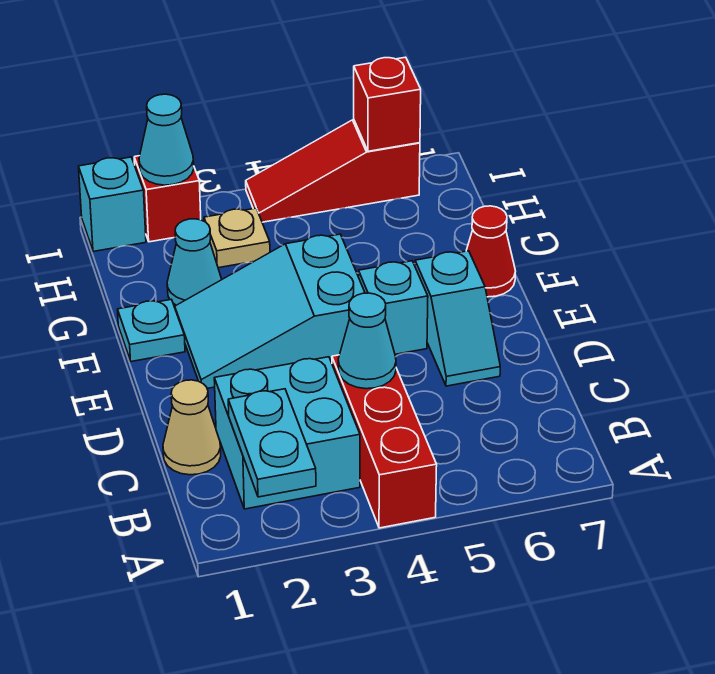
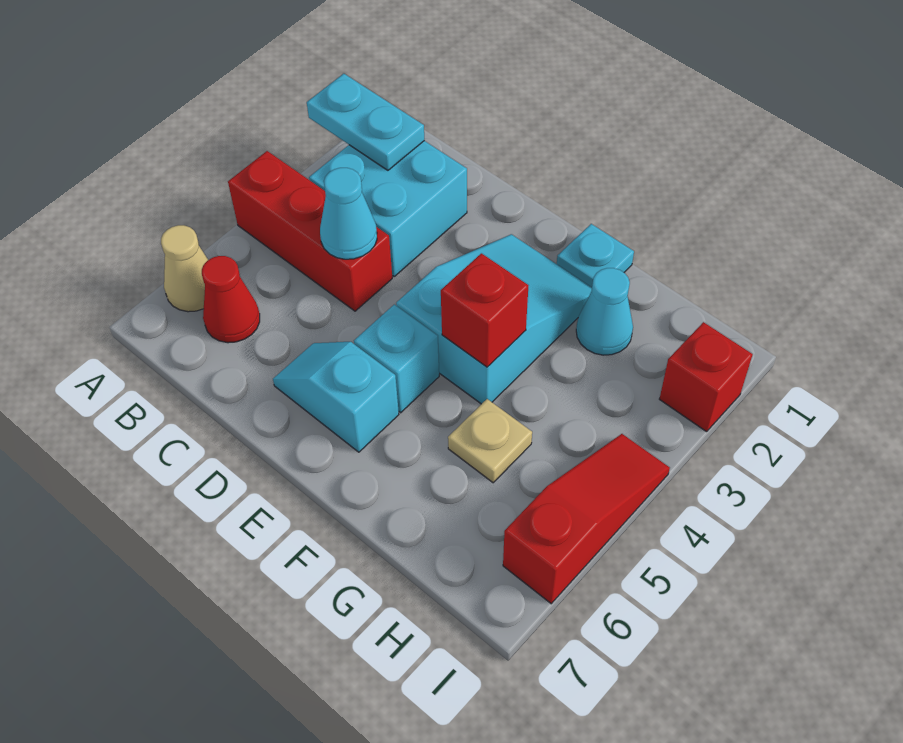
tan 1x1 cone [163,380,221,475] -> tan 1x1 cone moved to [161,225,208,312]
red 1x1 cone [466,206,516,297] -> red 1x1 cone moved to [202,256,260,343]
tan 1x1 plate [204,208,270,268] -> tan 1x1 plate moved to [448,399,532,483]
cyan 1x1 brick [79,157,146,252] -> none
cyan 1x1 cone [139,94,194,185] -> none
red 1x1 brick [354,57,421,151] -> red 1x1 brick moved to [441,253,528,367]

